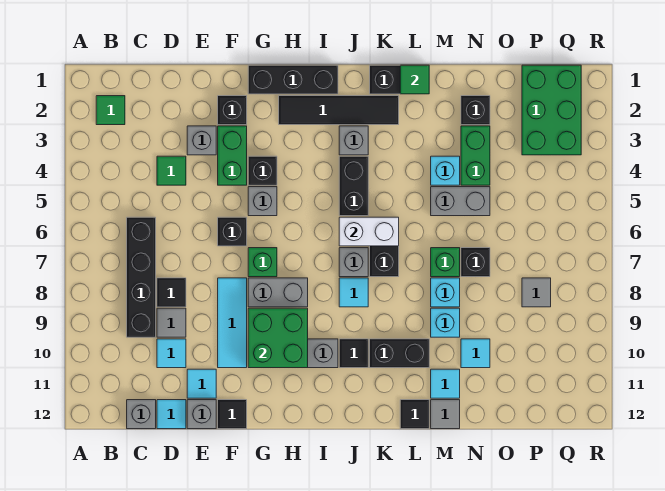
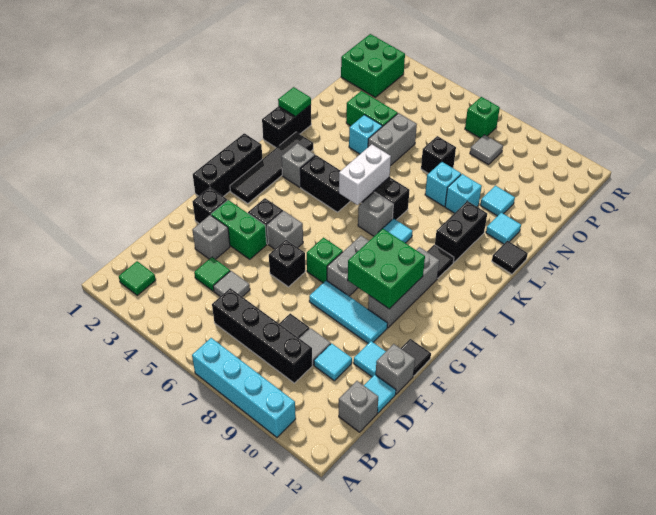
none -> cyan 1x4 brick [192,338,296,437]
green 1x1 brick [431,248,460,277] -> green 1x1 brick moved to [465,97,500,138]
grey 1x1 tile [431,400,460,429] -> grey 1x1 tile moved to [213,271,250,297]
black 1x1 brick [461,96,490,125] -> none
green 2x3 brick [522,65,581,155] -> green 2x2 brick [341,34,405,97]

